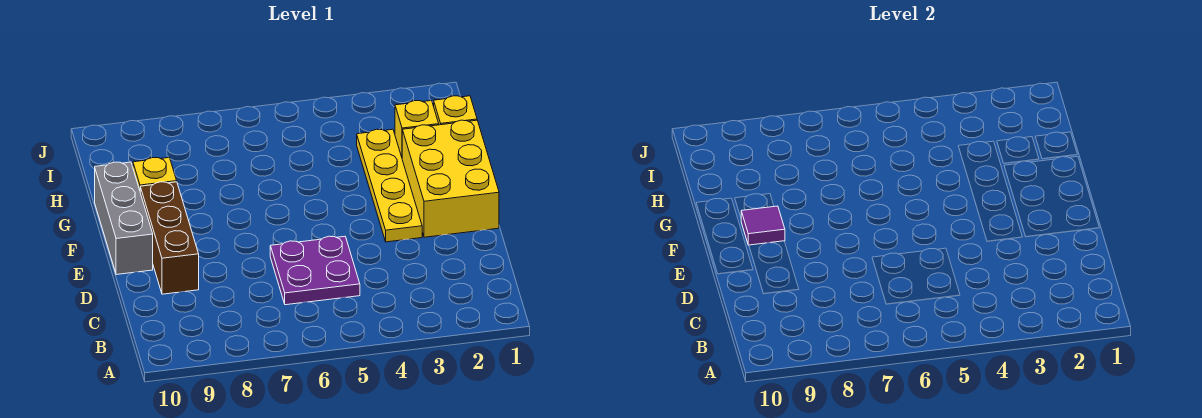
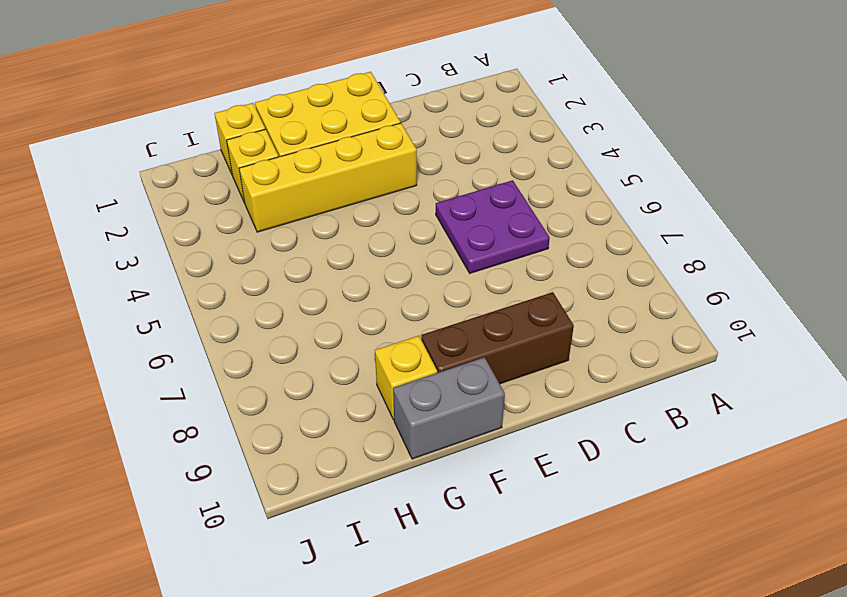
yellow 1x4 plate [357,129,422,242] -> yellow 1x4 brick [239,123,417,232]
grey 1x3 brick [95,162,153,275] -> grey 1x2 brick [393,357,505,459]
purple 1x1 tile [741,206,785,245] -> none

